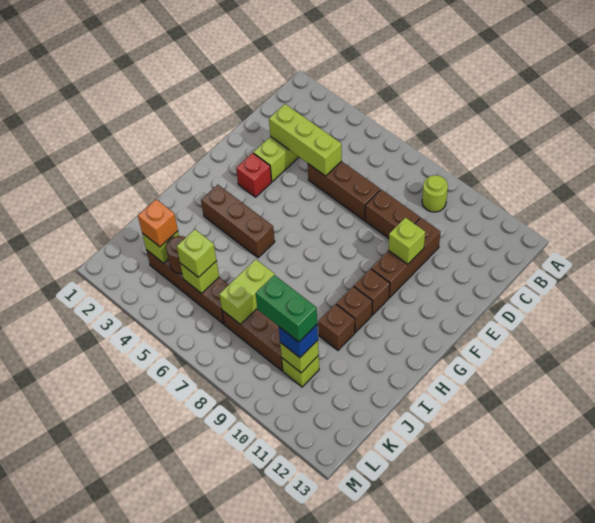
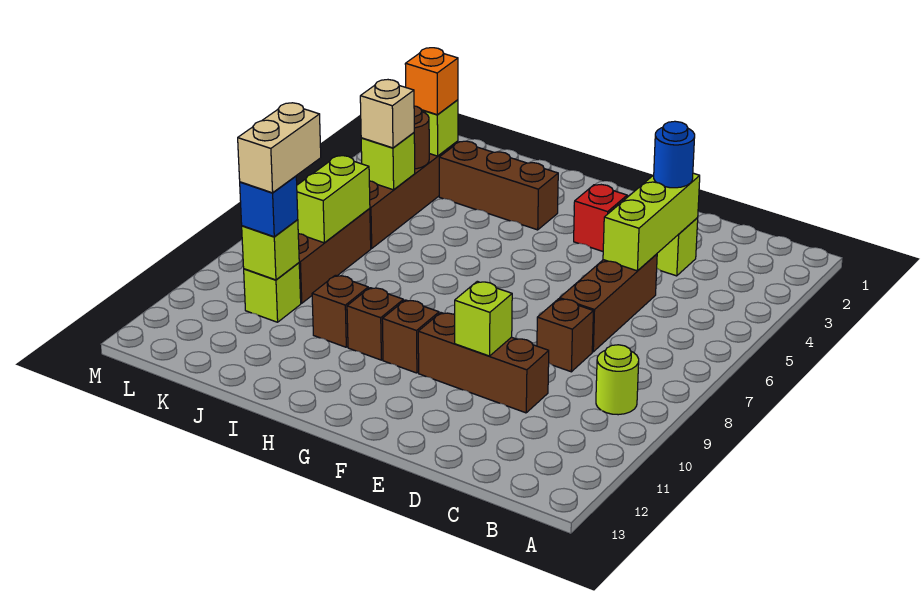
none -> blue 1x1 round brick [654,121,695,188]
brown 1x2 brick [365,190,420,238] -> brown 1x1 brick [537,299,593,372]
brown 1x3 brick [201,185,275,258] -> brown 1x3 brick turned to [439,141,558,230]
lime 1x2 brick [219,259,275,325] -> lime 1x2 brick turned to [297,156,370,243]
lime 1x1 brick [177,229,217,277] -> tan 1x1 brick [360,80,414,148]
green 1x2 brick [256,275,317,342] -> tan 1x2 brick [238,103,321,193]

